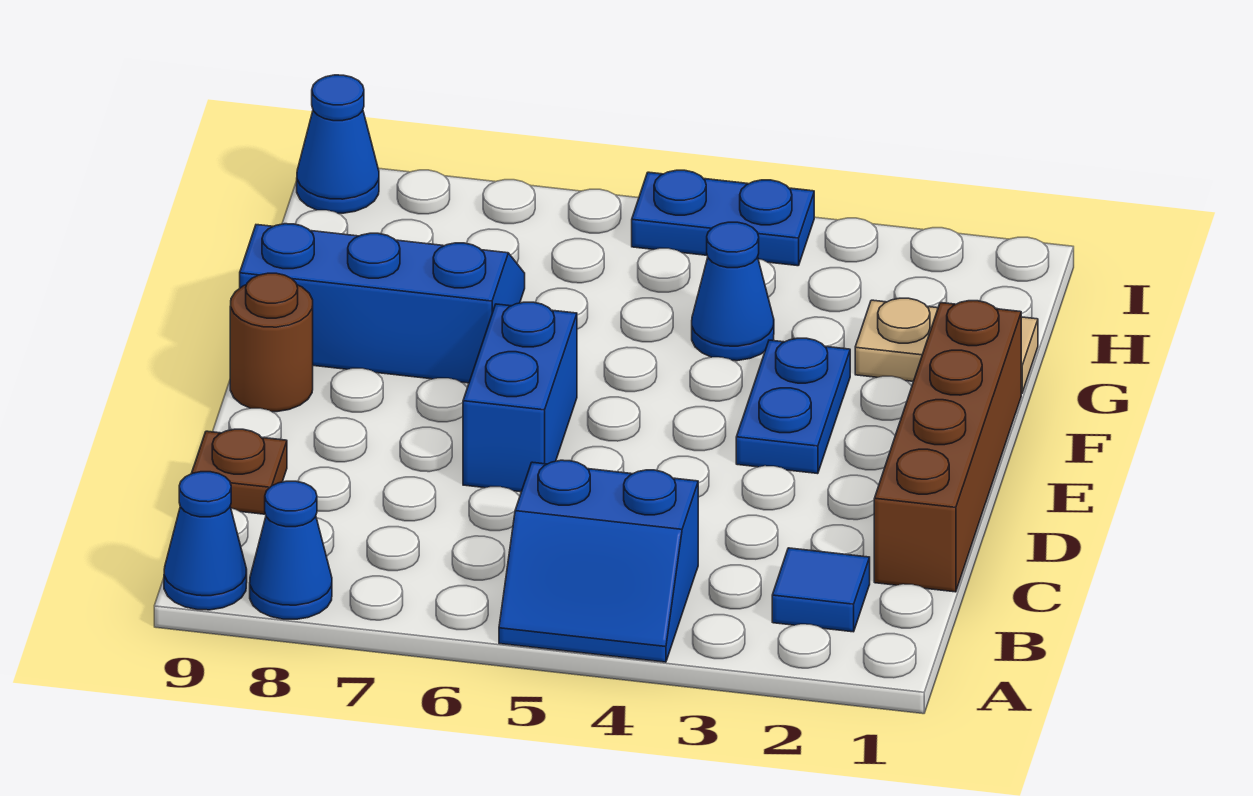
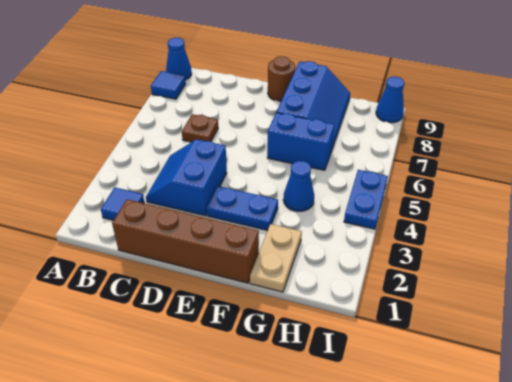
blue 2x2 slope [499,460,698,662] -> blue 2x2 slope moved to [146,139,227,216]
blue 1x1 cone [250,481,332,619] -> blue 1x1 tile [151,71,186,99]
brown 1x1 plate [191,429,287,514] -> brown 1x1 plate moved to [182,114,218,142]
blue 1x2 brick [463,302,577,492] -> blue 1x2 brick moved to [267,113,334,170]

